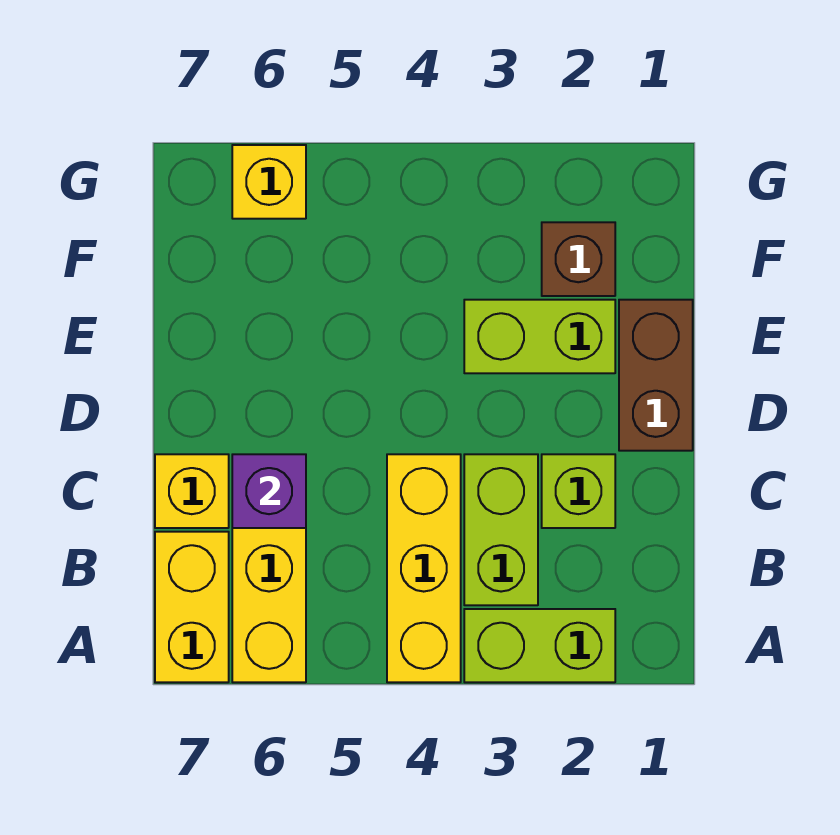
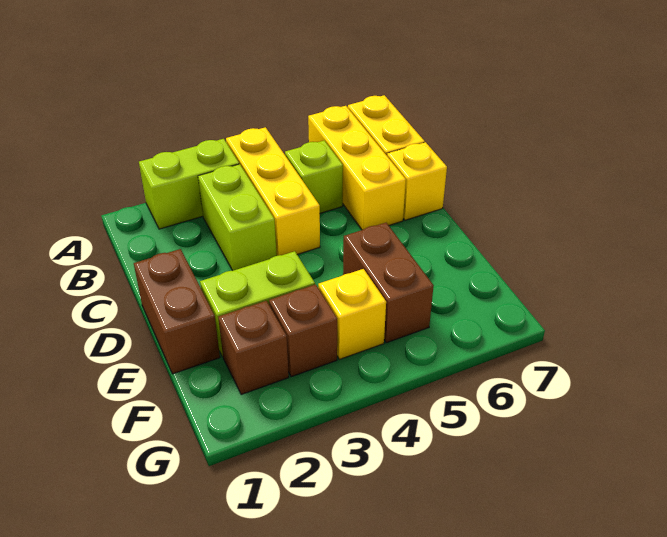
lime 1x1 brick [542,454,615,528] -> lime 1x1 brick moved to [285,140,343,213]
purple 1x1 brick [232,454,306,528] -> none
none -> brown 1x2 brick [343,223,434,343]
none -> brown 1x1 brick [269,284,337,377]
yellow 1x1 brick [232,145,306,219] -> yellow 1x1 brick moved to [318,269,386,359]

